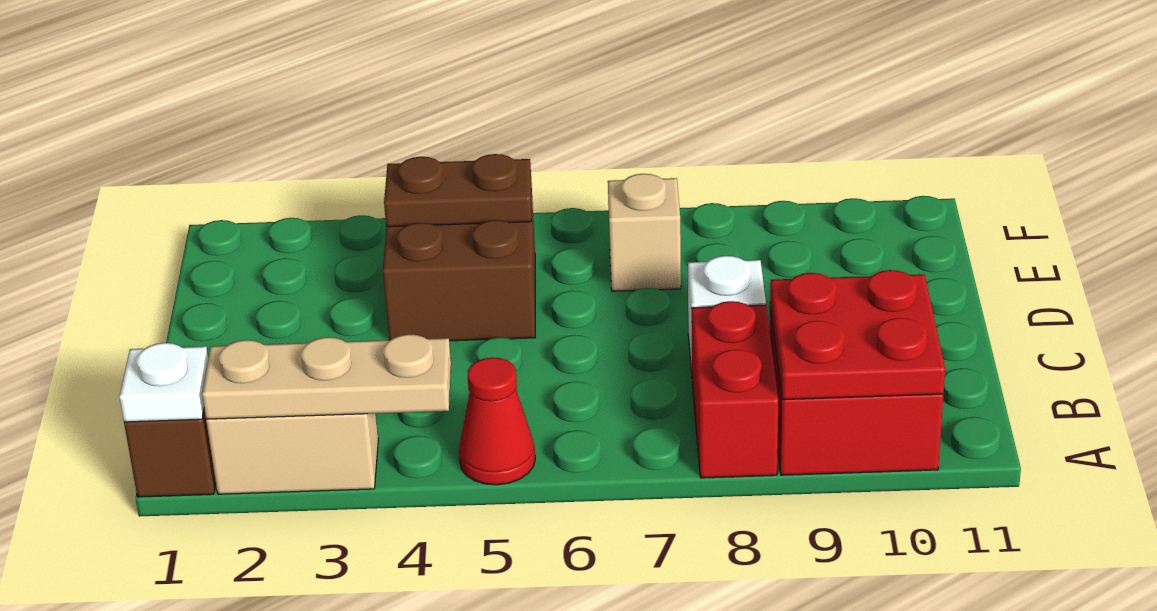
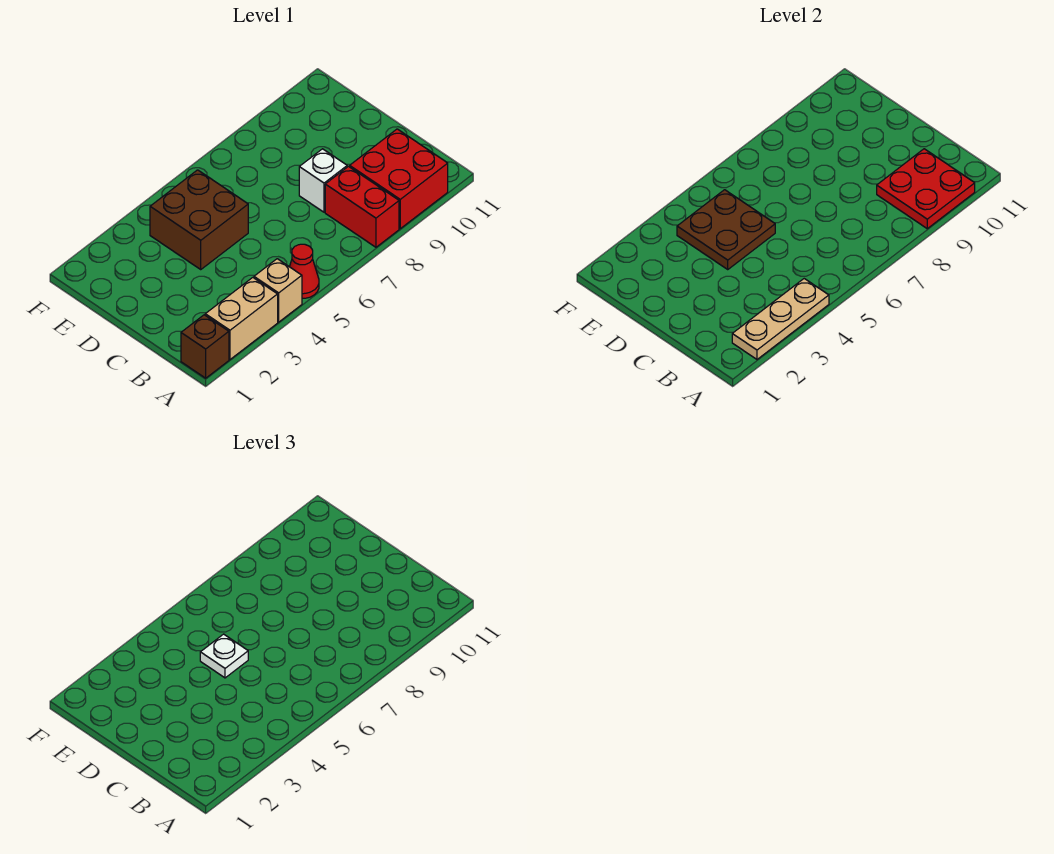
white 1x1 plate [119,343,208,422] -> white 1x1 plate moved to [200,634,248,678]
brown 1x2 plate [384,154,532,227] -> brown 2x2 plate [677,190,775,269]
tan 1x1 brick [608,174,681,291] -> tan 1x1 brick moved to [254,259,302,322]

